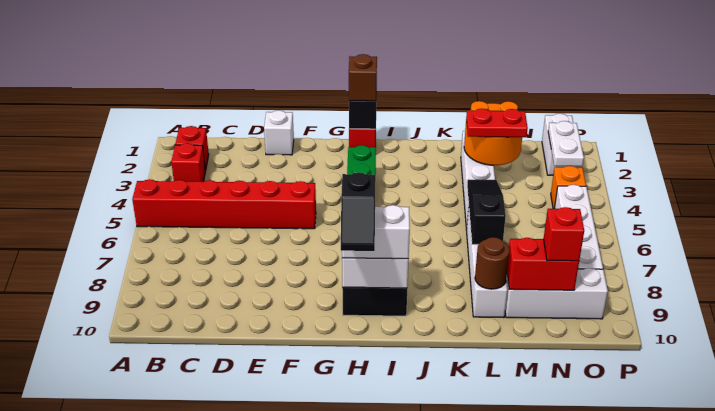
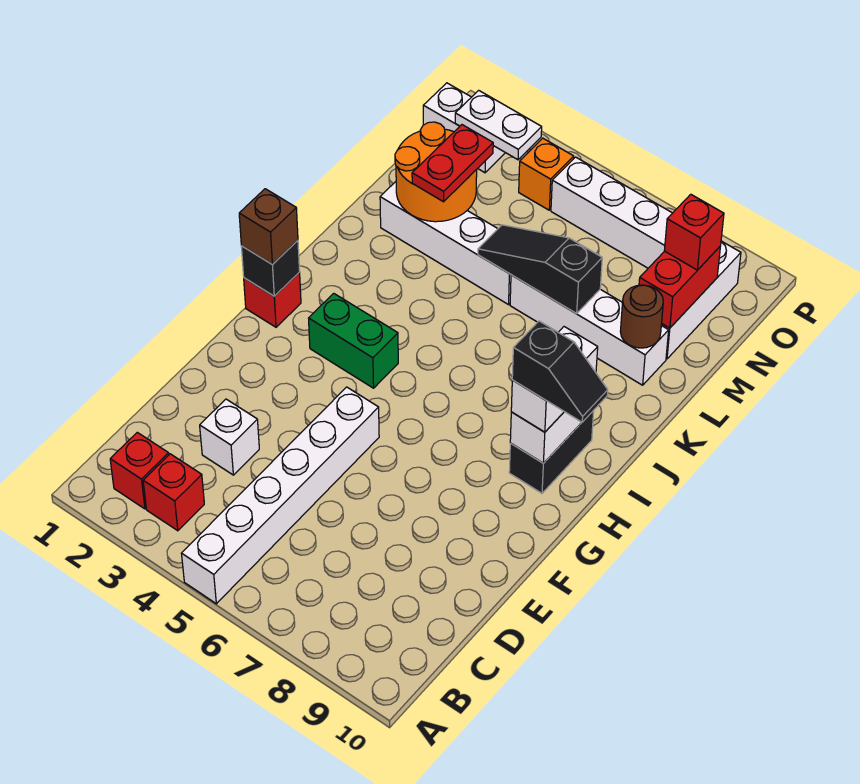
red 1x6 brick [132,179,316,229] -> white 1x6 brick [181,387,379,604]
white 1x1 brick [264,110,294,155] -> white 1x1 brick moved to [200,399,259,475]

